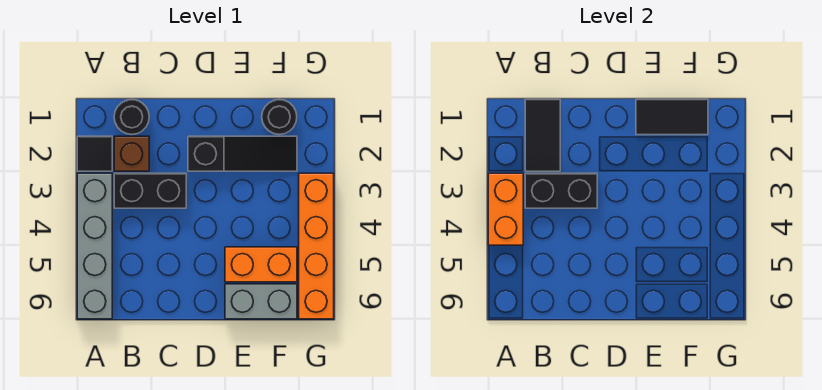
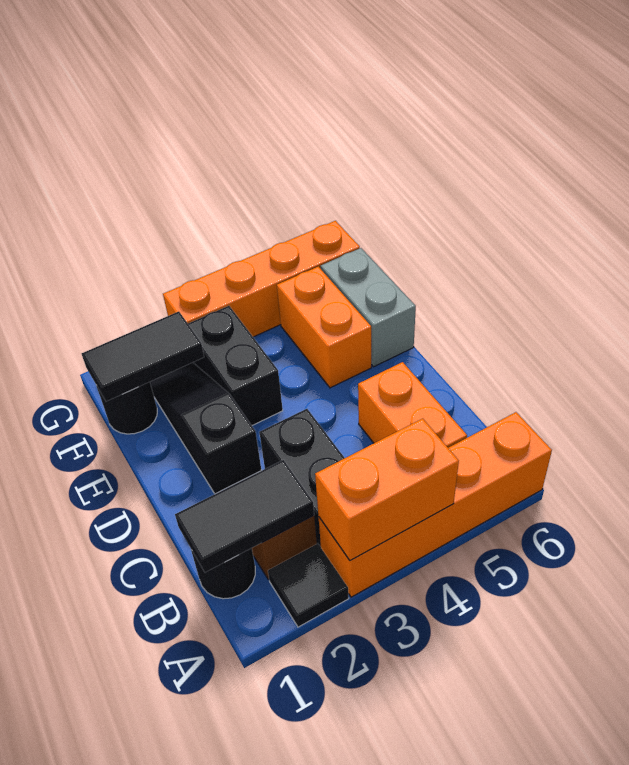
grey 1x4 brick [77,173,112,319] -> orange 1x4 brick [319,412,552,597]
black 1x2 brick [525,173,597,208] -> black 1x2 brick moved to [188,306,283,425]
none -> orange 1x2 brick [358,362,467,448]
black 1x2 tile [636,99,708,135] -> black 1x2 tile turned to [82,311,204,401]

